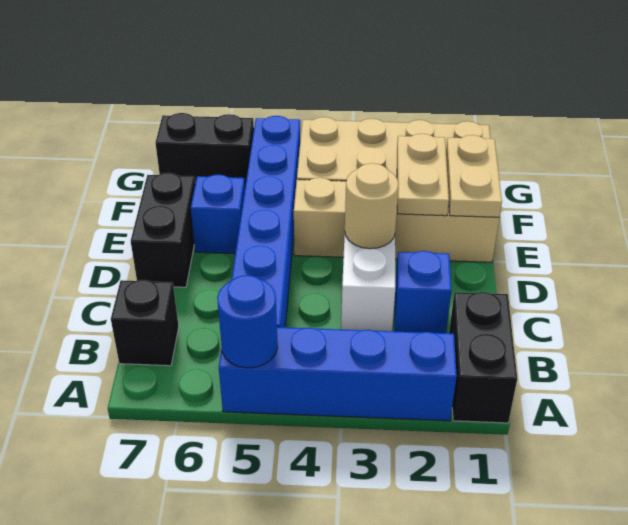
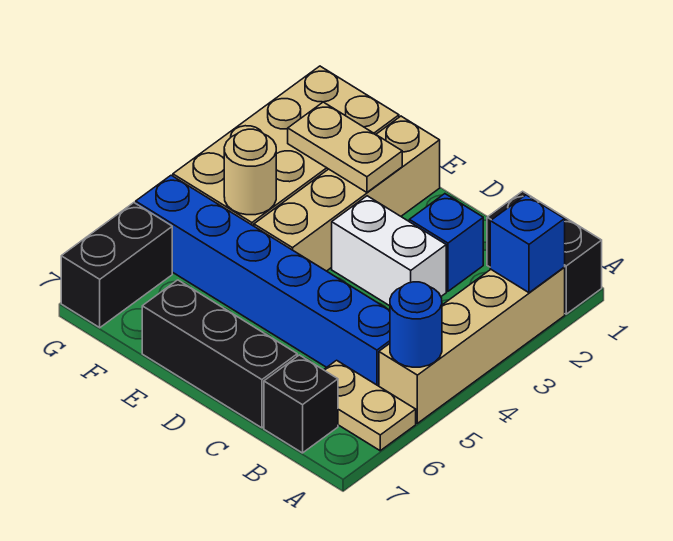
blue 1x4 brick [219,327,457,421] -> tan 1x4 brick [379,268,565,423]
tan 1x1 round brick [345,163,398,249] -> tan 1x1 round brick moved to [224,129,276,215]
black 1x2 brick [131,173,195,287] -> black 1x3 brick [142,280,297,428]
tan 1x2 plate [446,135,502,217] -> tan 1x2 plate moved to [324,360,416,451]
blue 1x1 brick [191,175,245,254] -> blue 1x1 brick moved to [490,195,565,293]

